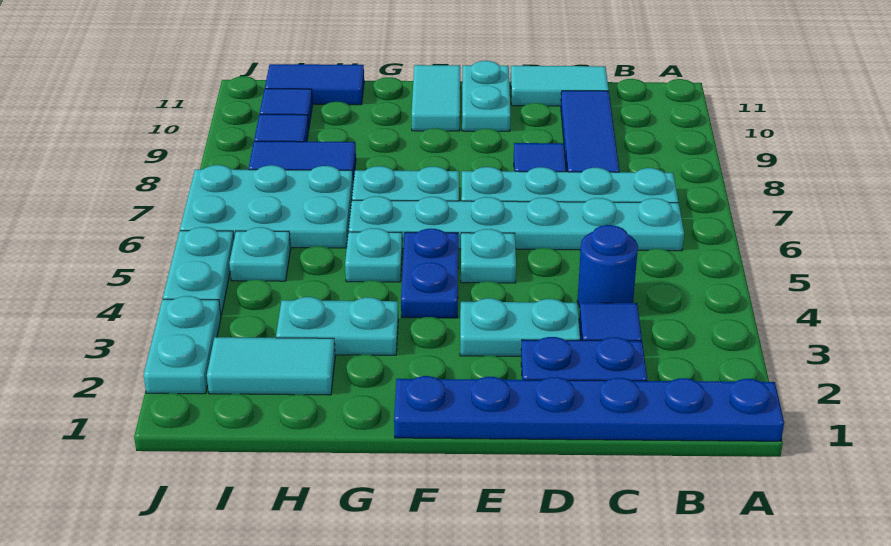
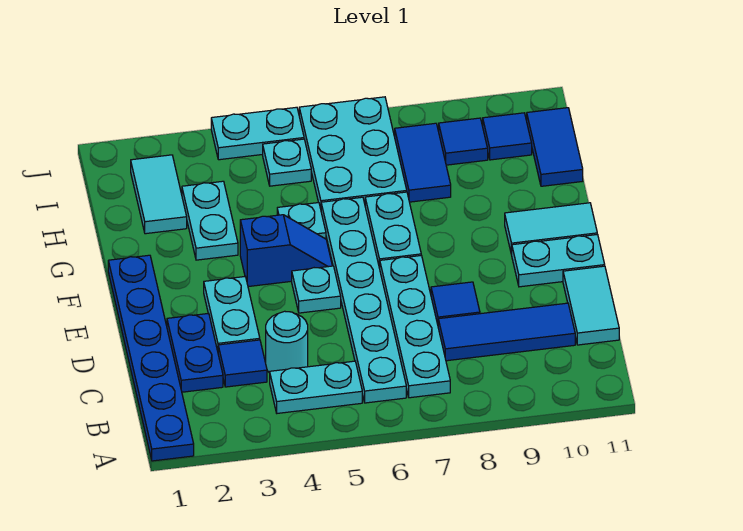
blue 1x1 round brick [577,225,638,307] -> cyan 1x1 round brick [266,311,308,373]
blue 1x2 plate [401,229,458,318] -> blue 1x2 slope [240,215,332,287]
cyan 1x2 plate [144,296,221,394] -> cyan 1x2 plate moved to [270,361,362,413]

